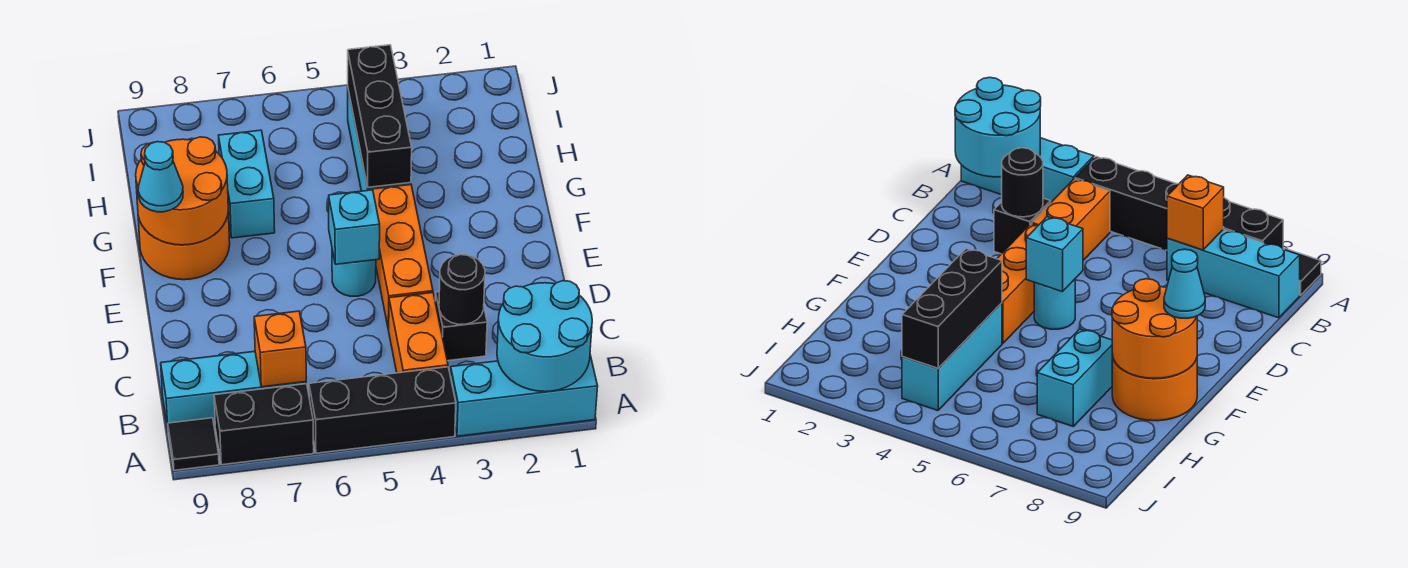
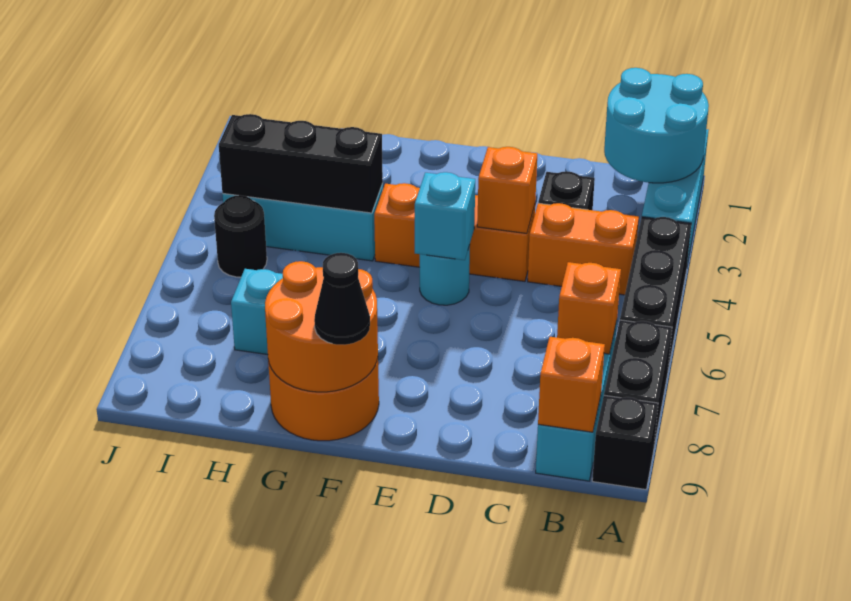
black 1x1 tile [168,418,219,470] -> black 1x1 brick [592,395,658,489]
none -> orange 1x1 brick [538,337,605,432]
black 1x1 round brick [439,254,485,324] -> black 1x1 round brick moved to [214,195,267,277]
none -> orange 1x1 brick [477,147,537,233]
cyan 1x1 cone [138,142,183,212] -> black 1x1 cone [314,253,370,345]

